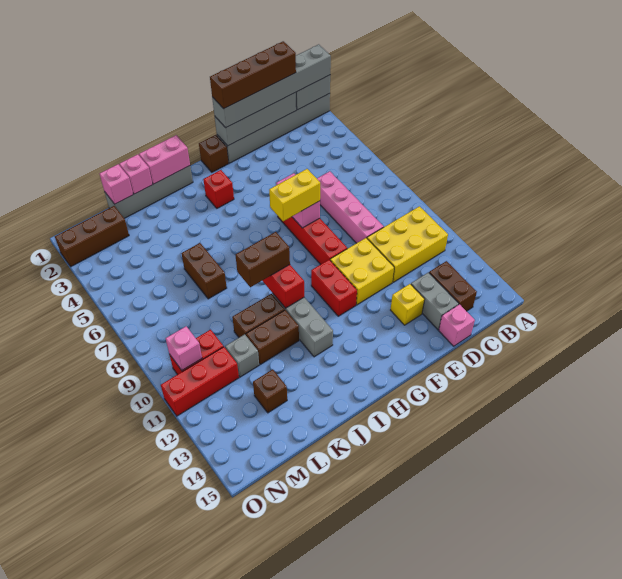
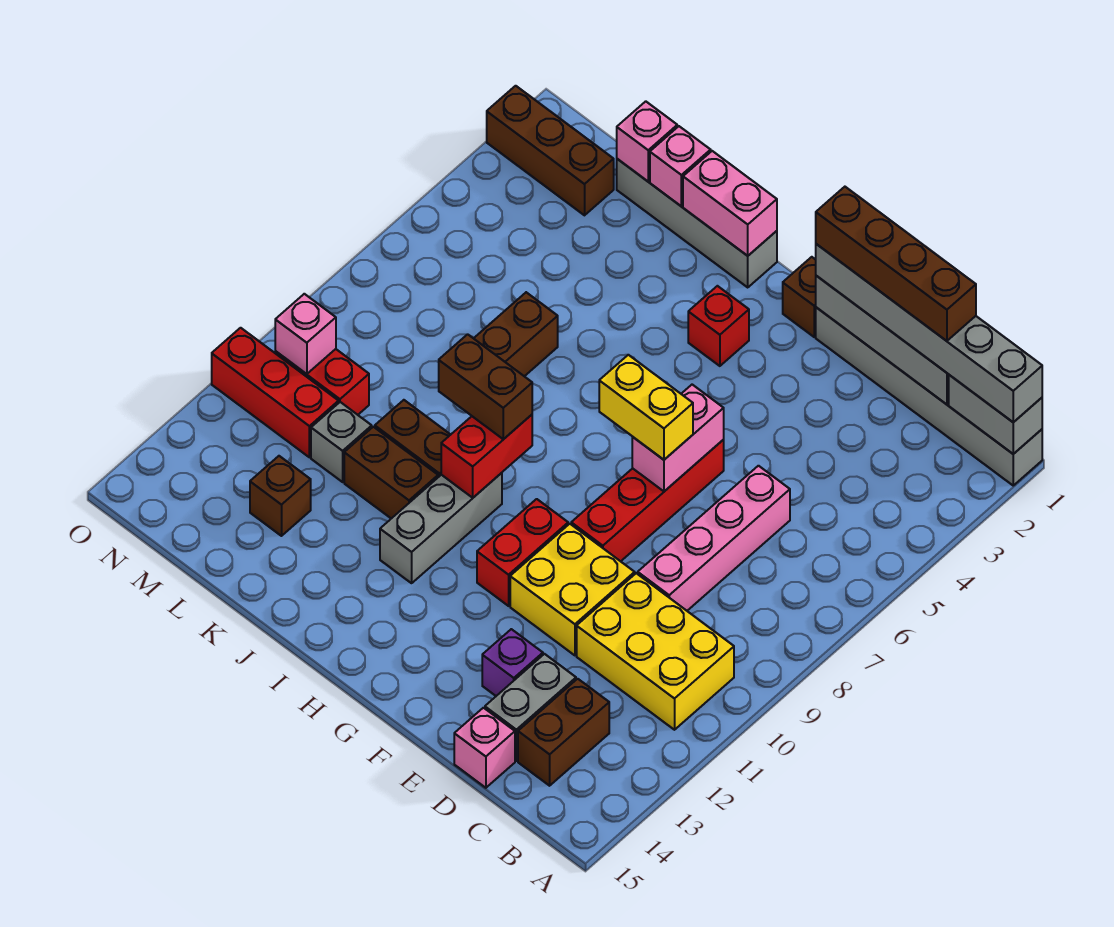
yellow 1x1 brick [391,284,425,325] -> purple 1x1 brick [482,629,543,696]

